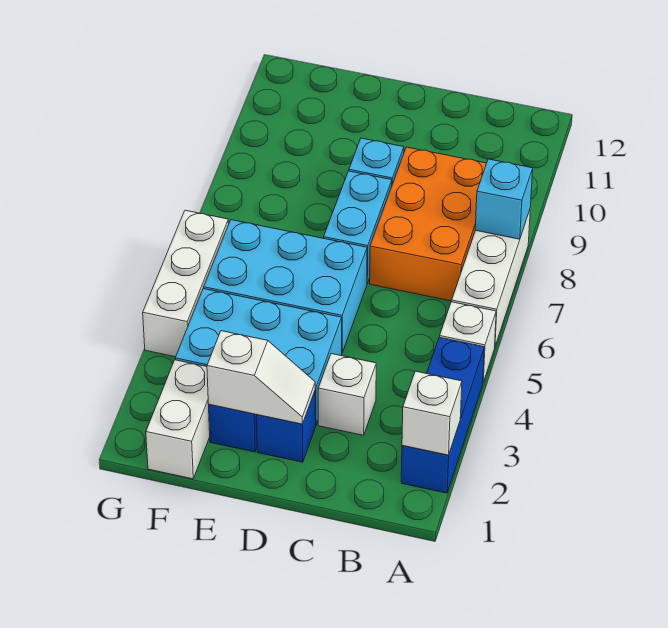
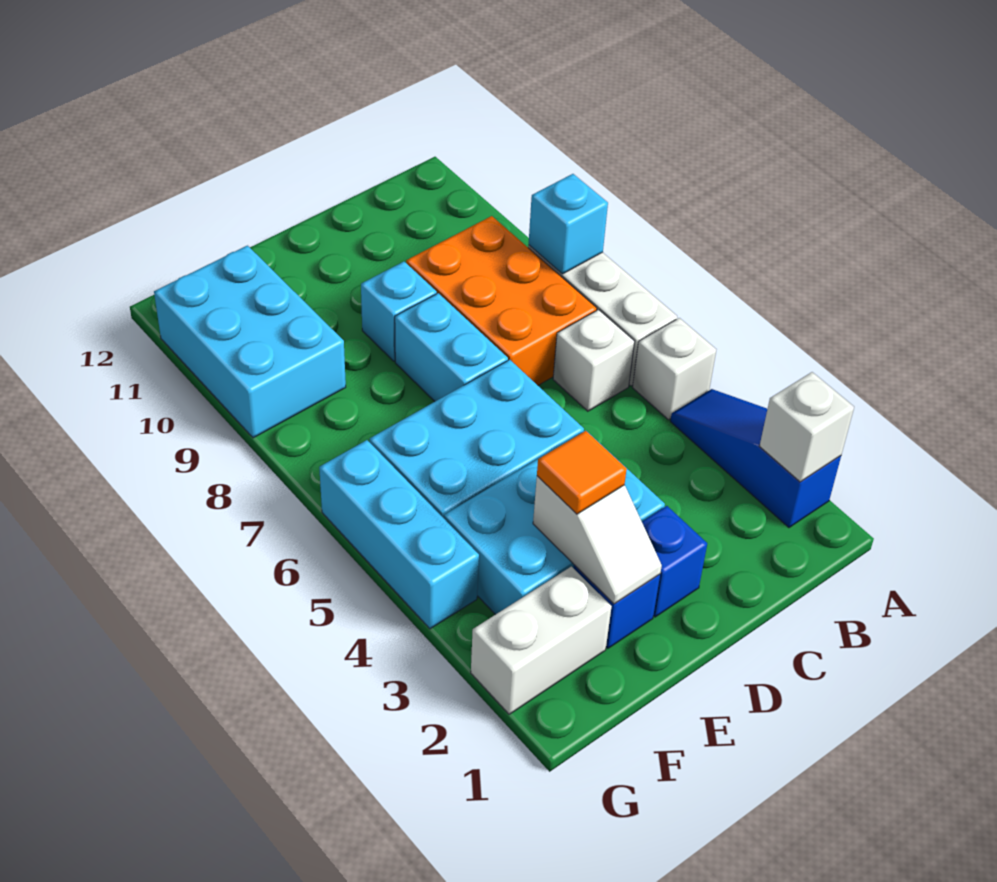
blue 1x3 brick [401,337,484,493] -> blue 1x3 slope [670,389,841,528]
white 1x1 brick [318,354,376,435] -> white 1x1 brick moved to [553,310,635,411]
white 1x2 slope [207,331,315,424] -> white 1x2 slope turned to [533,476,662,604]
none -> orange 1x1 tile [537,431,627,514]
white 1x2 brick [146,360,210,479] -> white 1x2 brick turned to [471,567,612,714]
none -> cyan 2x3 brick [154,246,346,438]
white 1x3 brick [143,210,229,357] -> cyan 1x3 brick [319,440,479,629]

